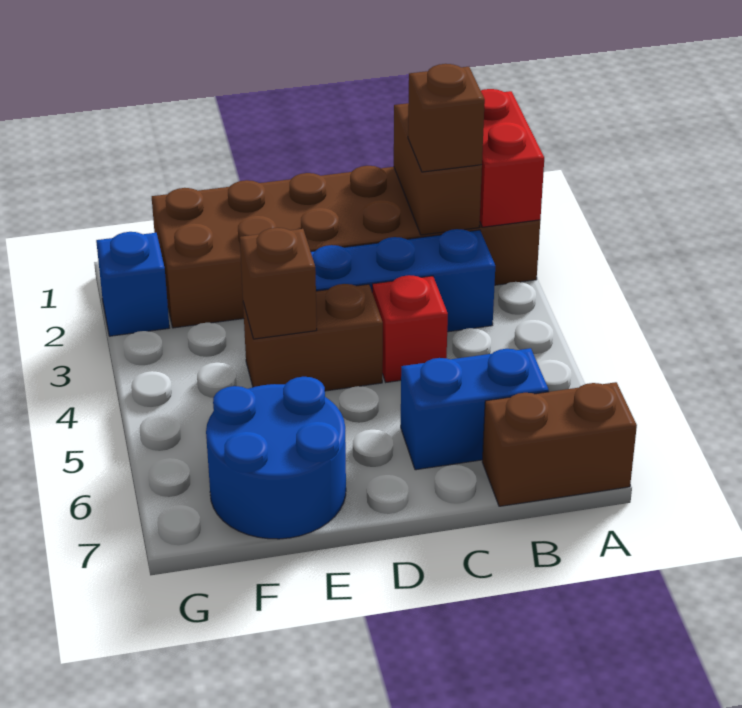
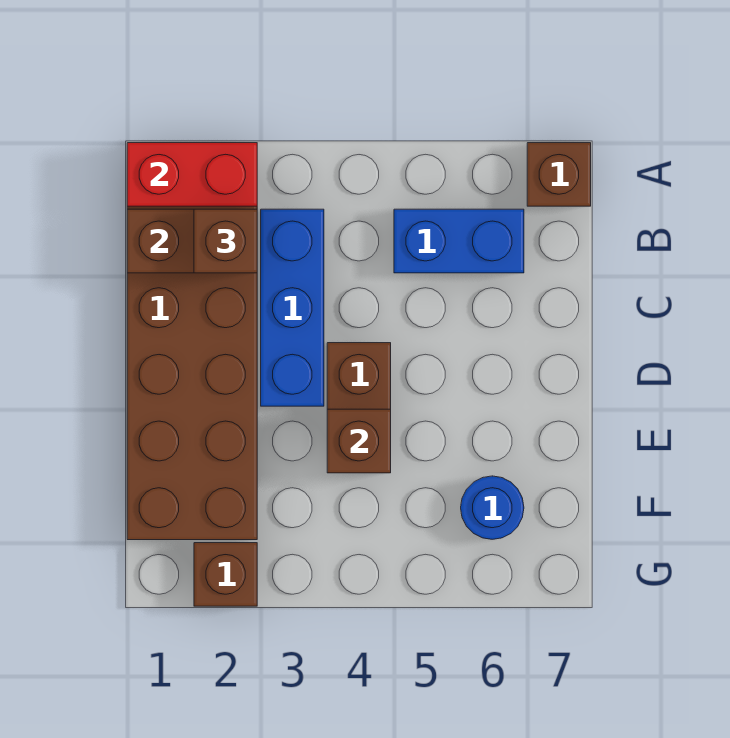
brown 1x2 brick [482,382,637,506] -> brown 1x1 brick [527,143,591,206]
blue 1x2 brick [401,348,549,470] -> blue 1x2 brick turned to [394,209,524,273]
red 1x1 brick [372,275,448,382] -> none
blue 2x2 round brick [206,377,346,539] -> blue 1x1 round brick [461,476,524,539]
blue 1x1 brick [96,232,169,336] -> brown 1x1 brick [194,543,257,606]

